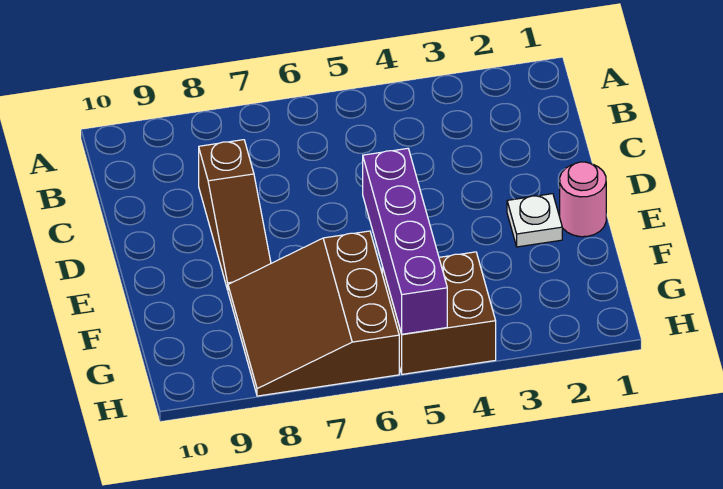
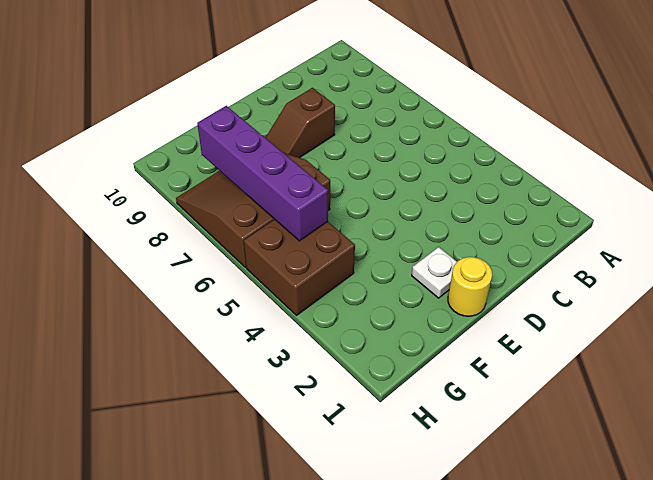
brown 1x3 slope [199,140,271,290] -> brown 1x2 slope [266,88,335,158]
pink 1x1 round brick [560,162,606,237] -> yellow 1x1 round brick [448,257,492,316]
purple 1x4 brick [363,148,447,334] -> purple 1x4 brick turned to [197,106,328,241]

